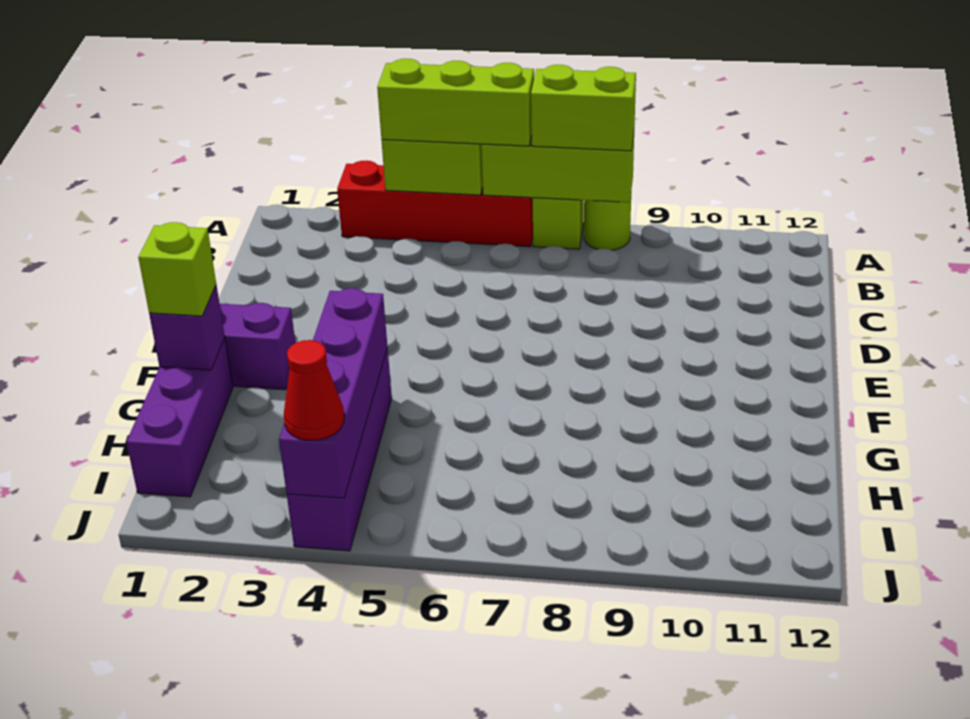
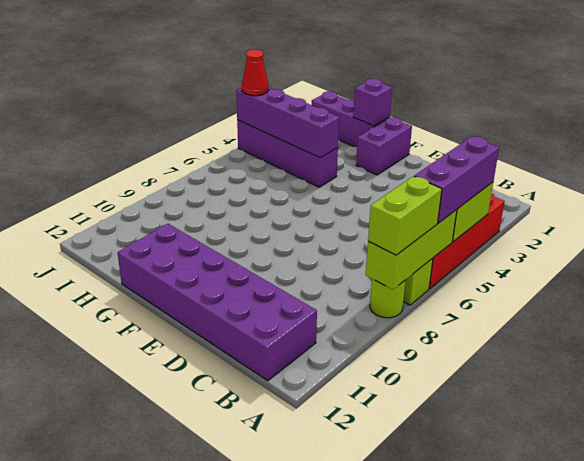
lime 1x3 brick [377,59,534,146] -> purple 1x3 brick [414,137,499,223]
none -> purple 2x6 brick [118,224,317,381]
lime 1x1 brick [138,222,216,316] -> none

